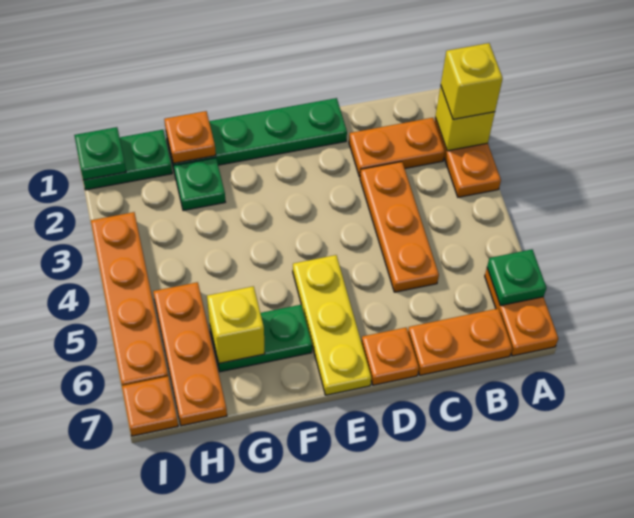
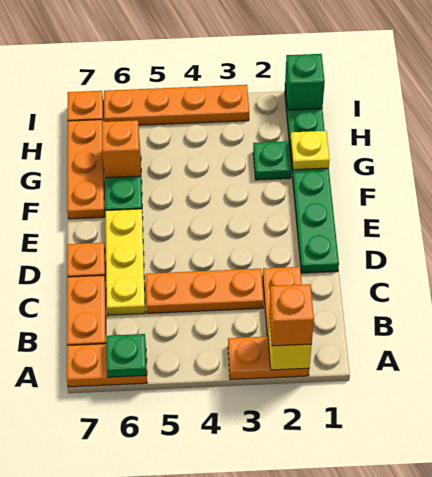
yellow 1x1 brick [441,43,503,119] -> orange 1x1 brick [269,284,314,346]
yellow 1x3 plate [293,255,371,395] -> yellow 1x3 plate turned to [106,209,145,315]
orange 1x1 plate [164,111,216,163] -> yellow 1x1 plate [290,131,330,170]
yellow 1x1 brick [207,286,265,363] -> orange 1x1 brick [102,120,141,178]
orange 1x3 plate [153,282,227,426] -> orange 1x3 plate turned to [67,120,105,219]
green 1x1 plate [74,127,126,180] -> green 1x1 brick [285,54,325,110]

